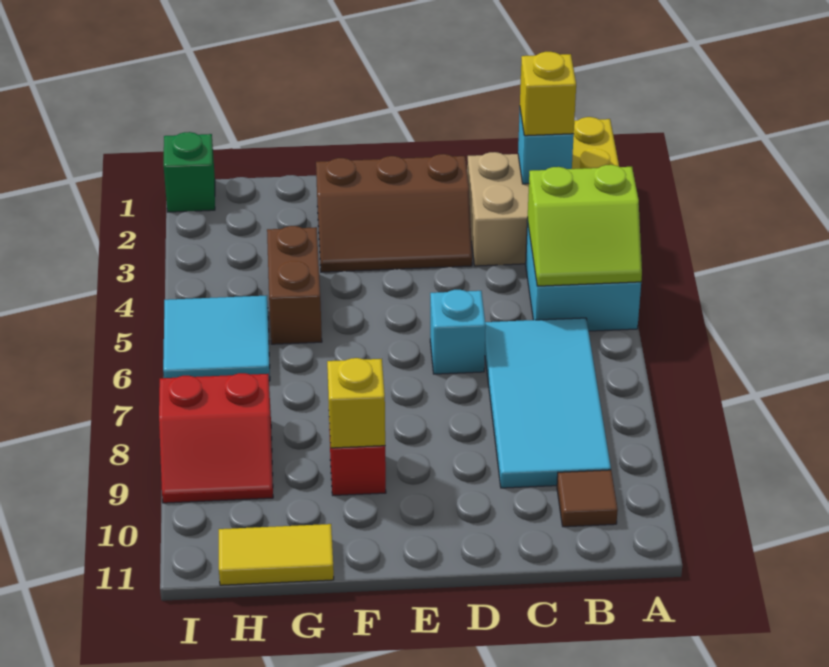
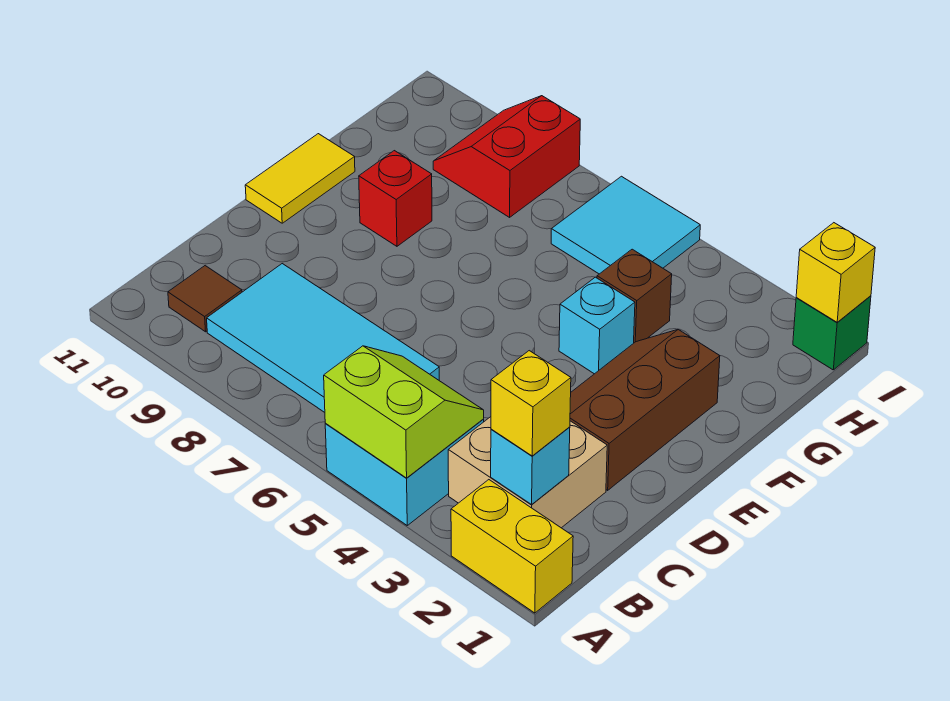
lime 2x2 slope [528,165,642,286] -> lime 2x2 slope turned to [324,346,484,478]
cyan 1x1 brick [430,290,486,374] -> cyan 1x1 brick moved to [559,277,635,374]
yellow 1x1 brick [327,358,385,448] -> yellow 1x1 brick moved to [796,223,875,322]
brown 1x2 brick [267,226,322,344] -> brown 1x1 brick [597,249,672,343]
yellow 1x2 tile [219,524,334,585] -> yellow 1x2 tile moved to [245,134,355,223]

